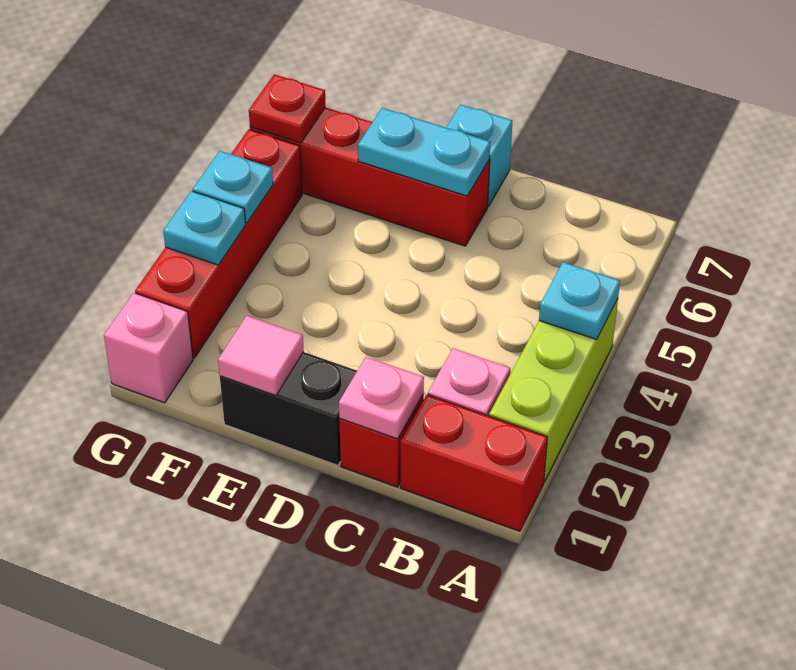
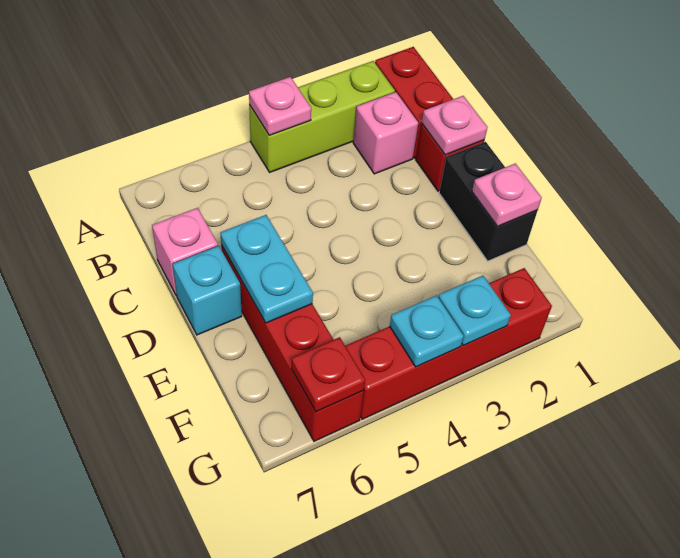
cyan 1x1 plate [539,262,620,339] -> pink 1x1 plate [249,77,311,135]
pink 1x1 tile [218,316,304,396] -> pink 1x1 plate [472,163,542,227]
pink 1x1 brick [104,293,193,403] -> pink 1x1 brick moved to [152,208,218,296]

